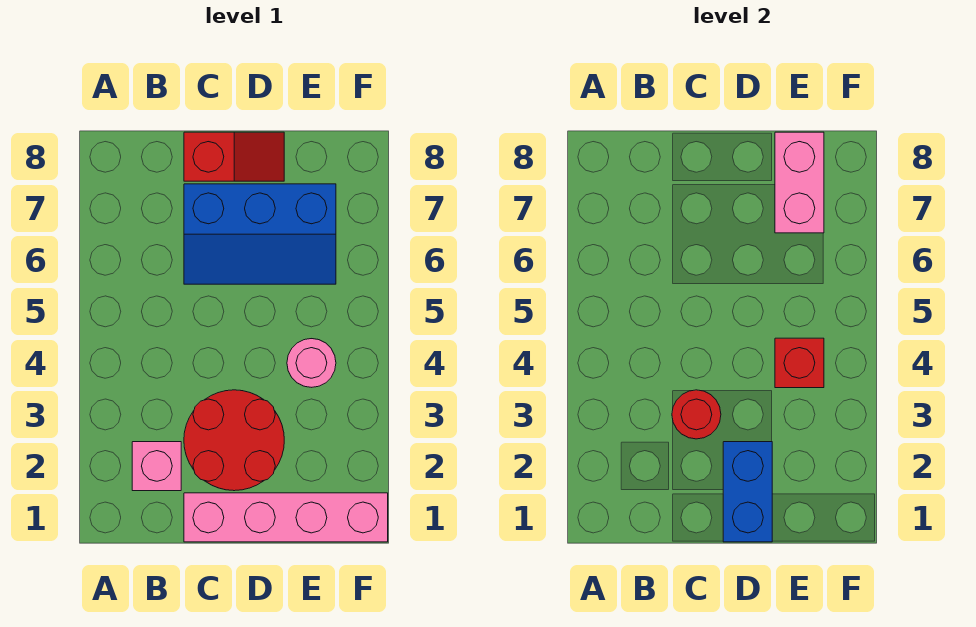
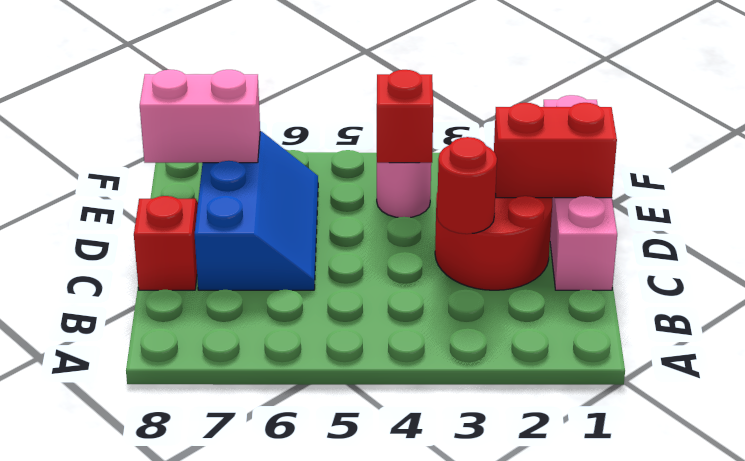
pink 1x1 brick [132,442,181,491] -> none
blue 1x2 brick [723,442,772,542] -> red 1x2 brick [494,103,617,198]

